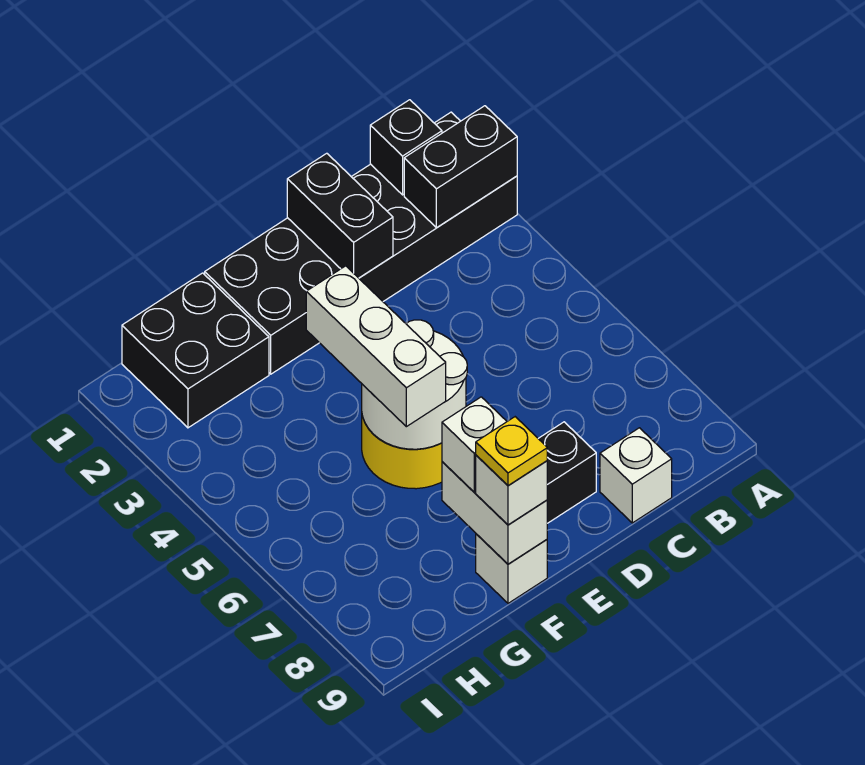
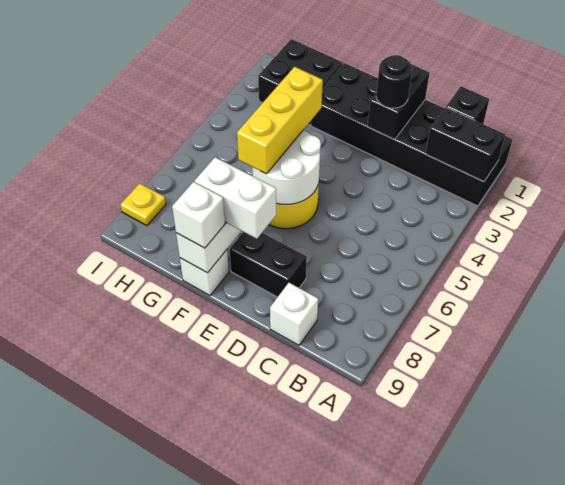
none -> black 1x1 round brick [376,55,412,108]
white 1x3 brick [306,266,446,427] -> yellow 1x3 brick [237,67,323,174]
white 1x1 brick [442,397,507,492] -> white 1x2 brick [195,157,277,239]
yellow 1x1 plate [476,417,547,486] -> yellow 1x1 plate moved to [120,183,166,226]

